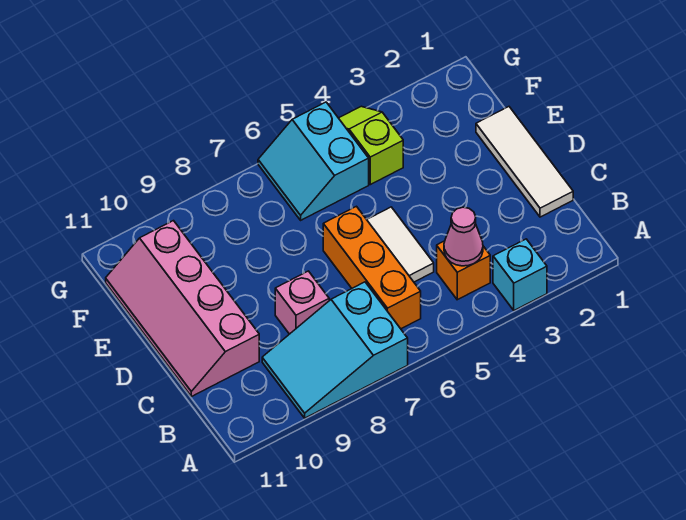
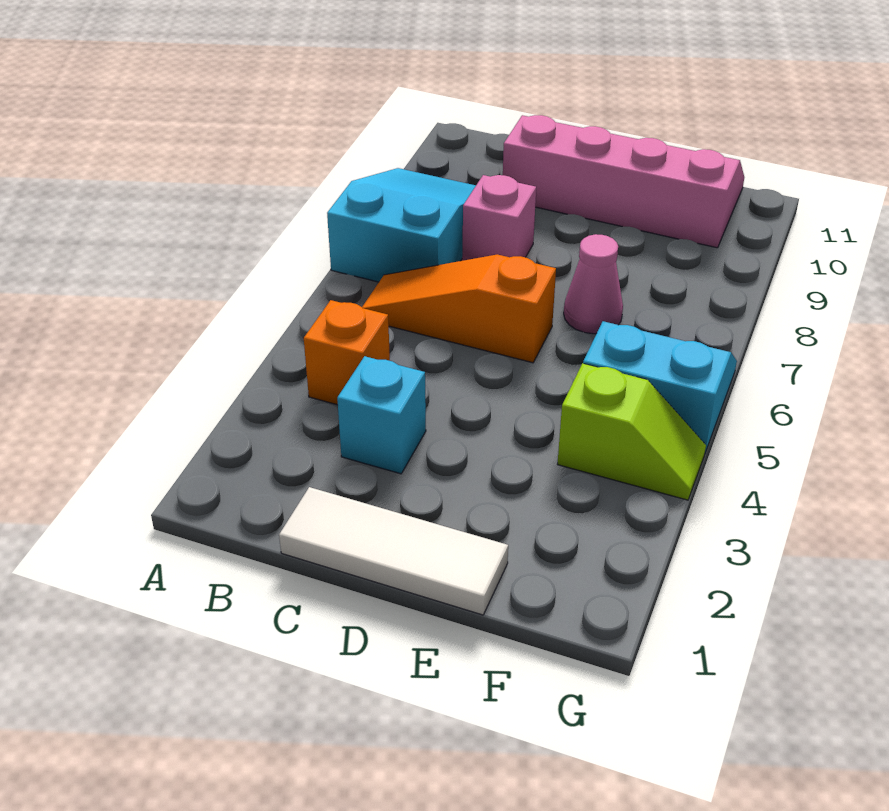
cyan 1x1 brick [493,239,547,310] -> cyan 1x1 brick moved to [337,356,426,474]
pink 1x1 cone [444,207,483,266] -> pink 1x1 cone moved to [564,234,623,334]
orange 1x3 brick [323,206,421,329] -> orange 1x3 slope [362,254,556,363]
white 1x2 tile [367,207,434,282] -> none

